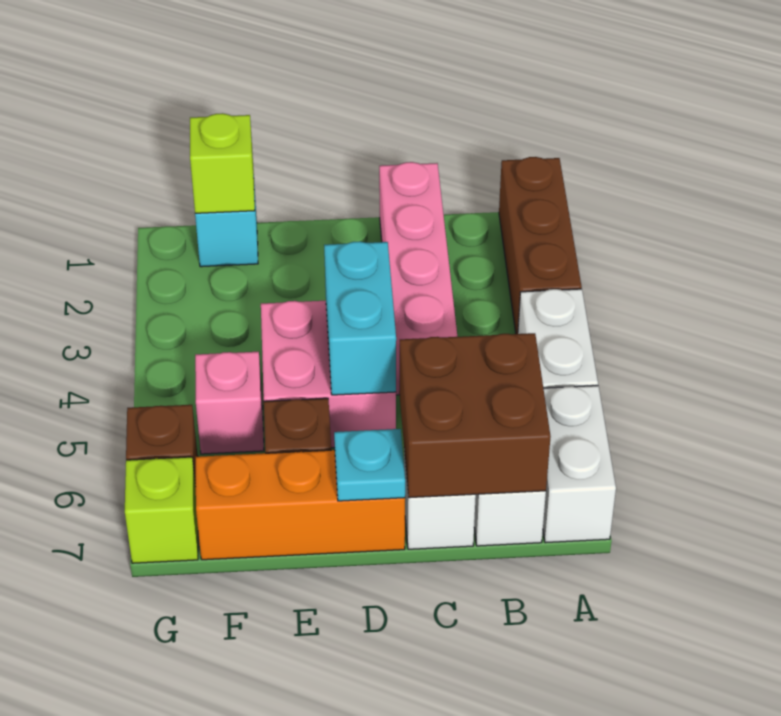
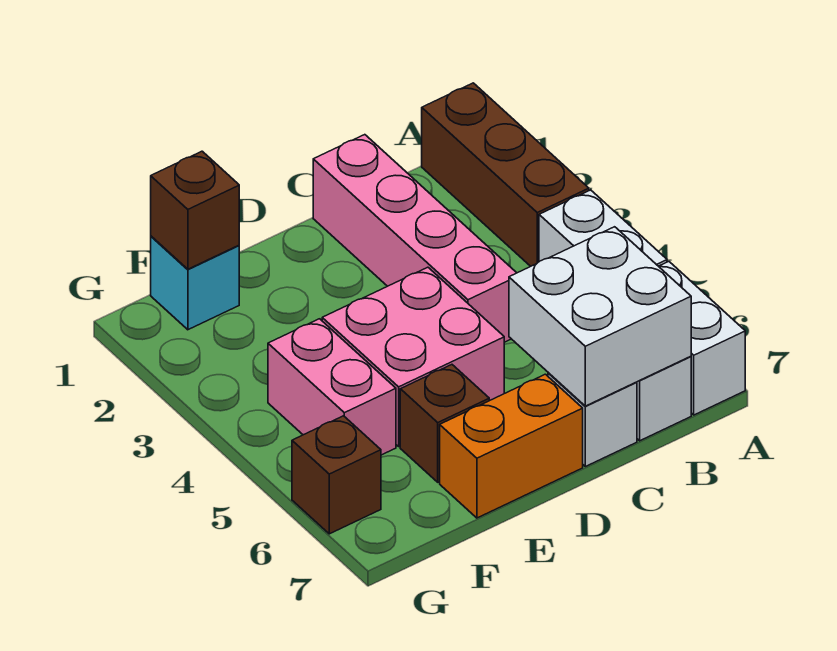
brown 2x2 brick [399,333,551,498] -> white 2x2 brick [509,227,691,406]
cyan 1x2 brick [324,241,396,395] -> none
orange 1x3 brick [196,450,405,560] -> orange 1x2 brick [440,374,583,518]
cyan 1x1 plate [334,429,405,501] -> none
lime 1x1 brick [190,113,255,213] -> brown 1x1 brick [151,151,239,269]
pink 1x1 brick [195,352,264,454] -> pink 1x2 brick [268,319,396,455]
lime 1x1 brick [125,457,198,563] -> none

